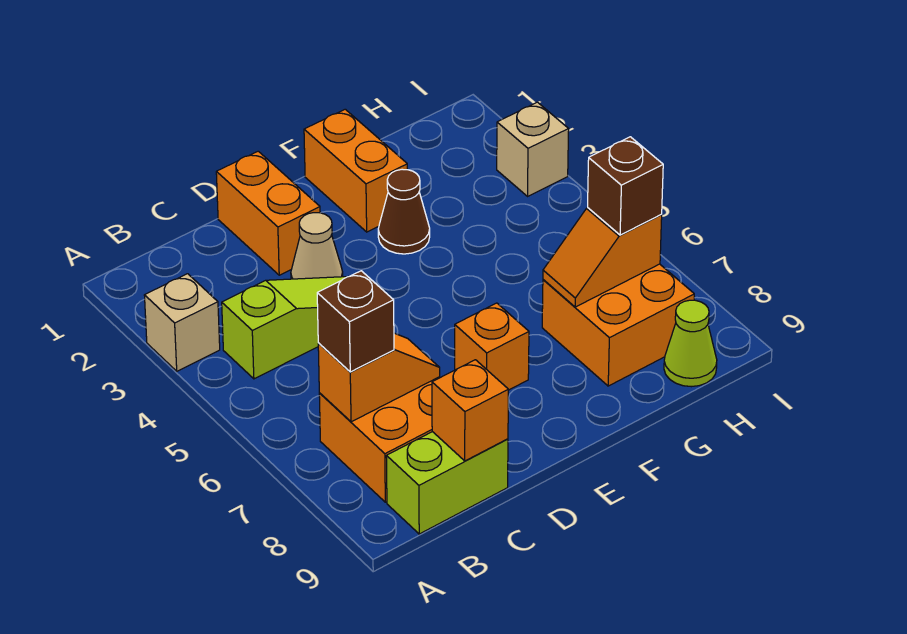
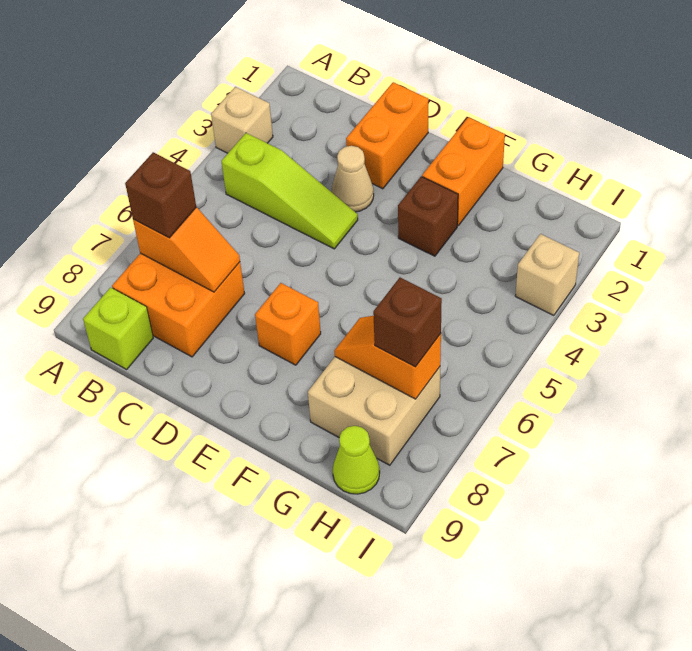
lime 1x2 brick [386,432,508,534] -> lime 1x1 brick [83,287,153,369]
orange 1x1 brick [432,360,508,461] -> none
brown 1x1 cone [378,169,430,254] -> brown 1x1 brick [398,176,458,256]
orange 2x2 brick [542,264,694,386] -> tan 2x2 brick [308,357,440,465]

